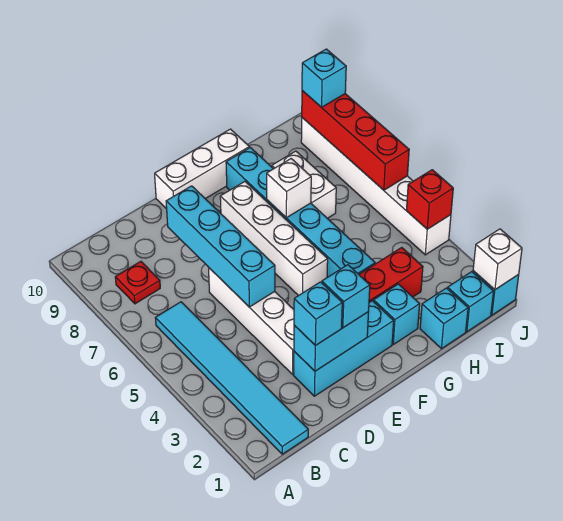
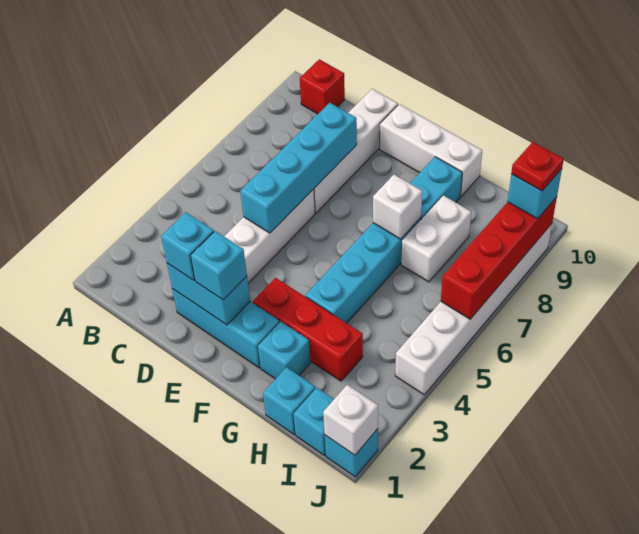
cyan 1x6 tile [155,302,308,454] -> none
red 1x1 plate [115,261,160,304] -> red 1x1 plate moved to [511,142,564,191]
white 1x4 brick [220,182,328,296] -> white 1x4 brick moved to [314,89,398,213]
red 1x1 brick [406,170,453,229] -> red 1x1 brick moved to [300,59,345,114]

